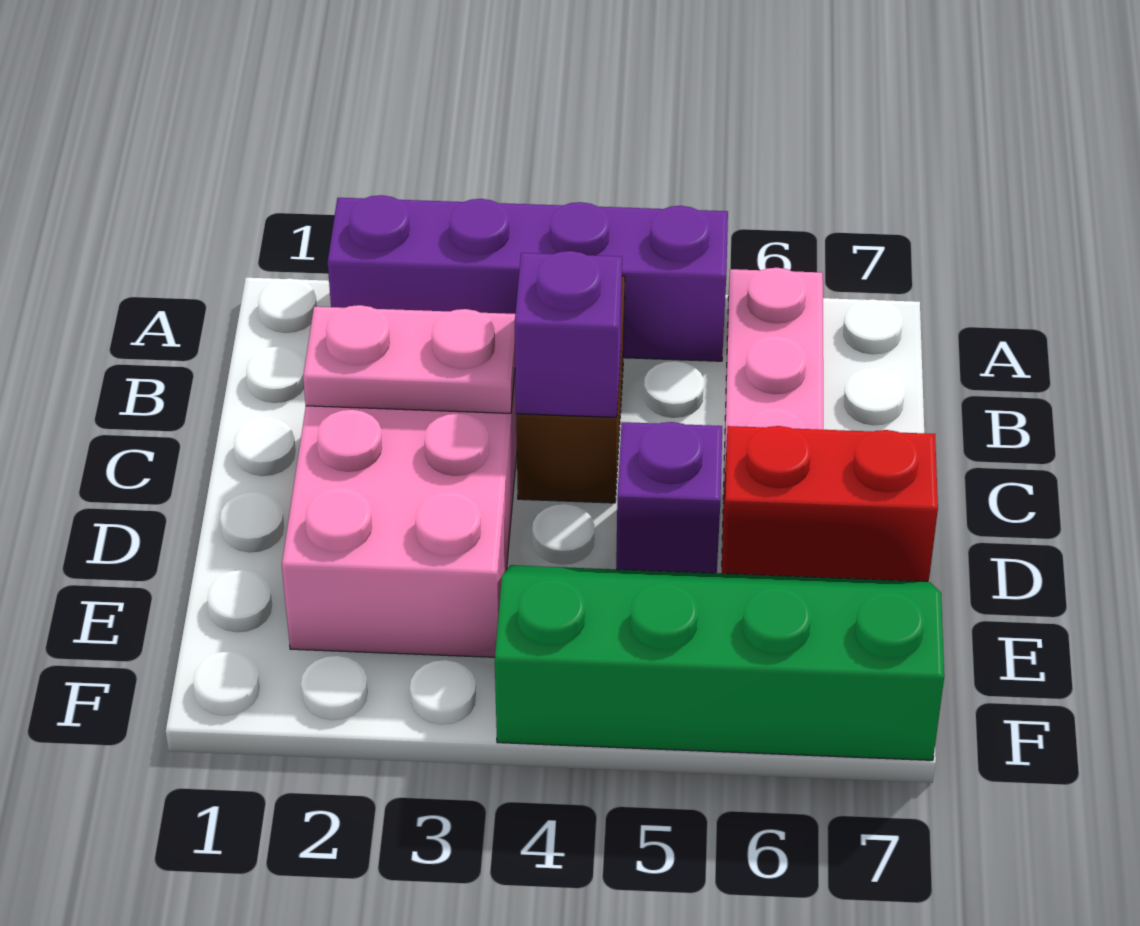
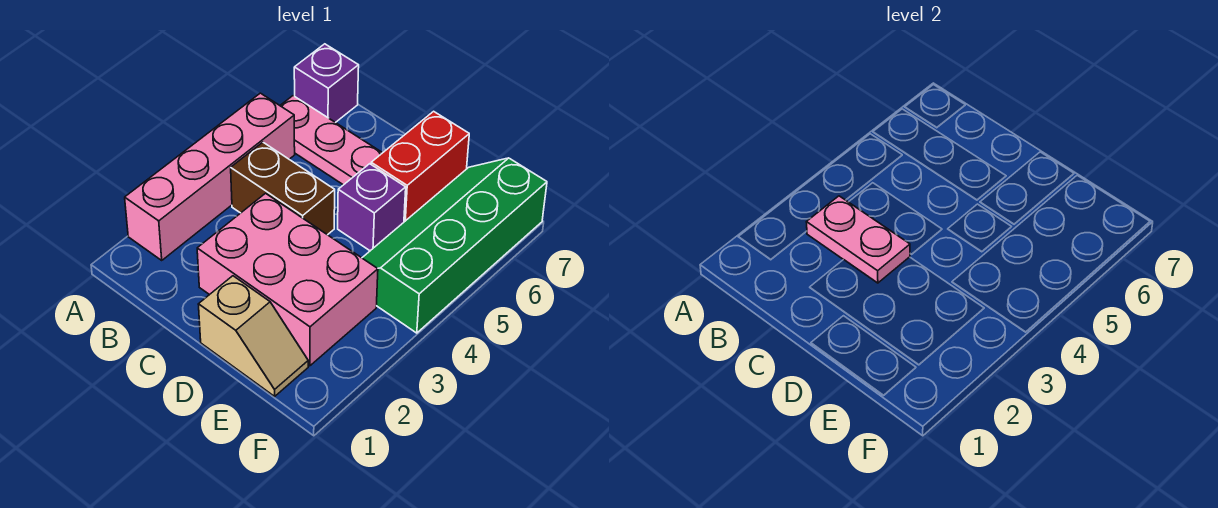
purple 1x4 brick [328,195,728,361] -> pink 1x4 brick [125,93,295,260]
pink 1x2 plate [303,305,515,413] -> pink 1x2 plate turned to [807,196,910,283]
purple 1x1 brick [515,251,622,417] -> purple 1x1 brick moved to [294,44,359,123]
none -> tan 1x2 slope [198,276,308,396]

